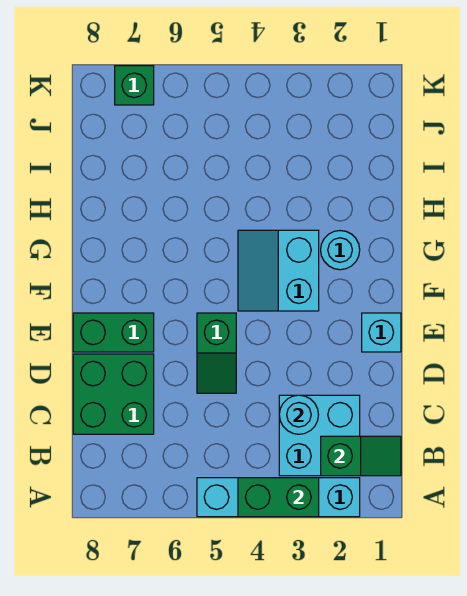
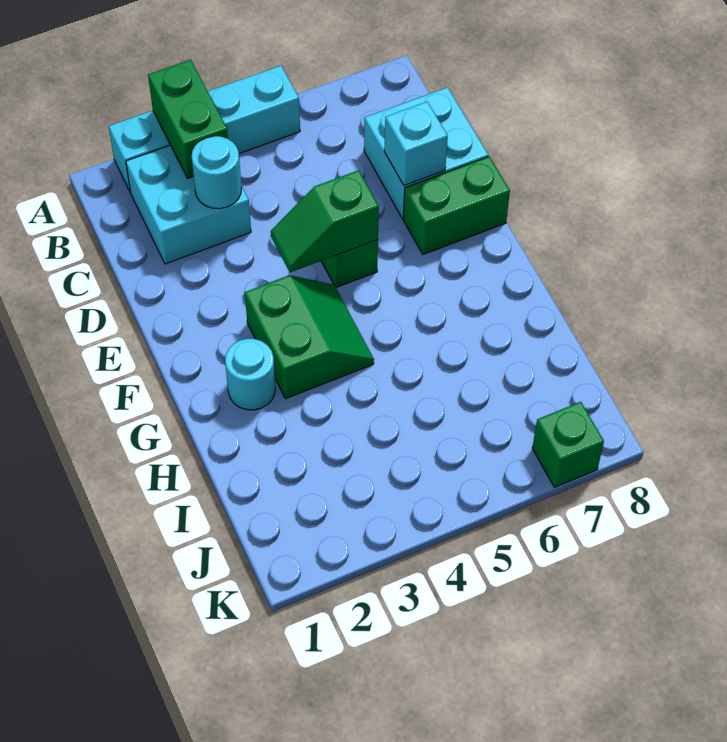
green 1x2 brick [238,478,319,517] -> green 1x2 brick turned to [148,60,228,178]
green 1x2 slope [321,436,401,476] -> green 1x2 slope moved to [271,170,379,272]
green 2x2 brick [73,354,154,434] -> cyan 2x2 brick [364,87,488,219]
cyan 1x1 brick [362,313,401,352] -> cyan 1x1 brick moved to [384,102,448,186]
cyan 2x2 slope [238,230,319,311] -> green 2x2 slope [245,275,374,399]

